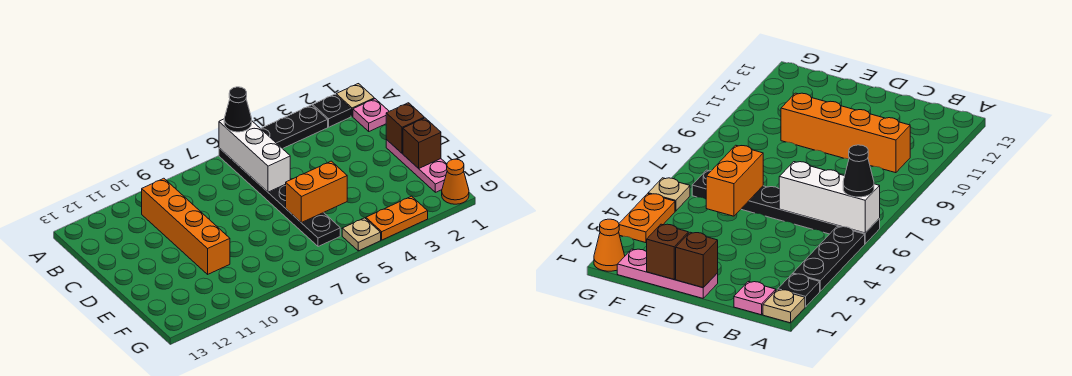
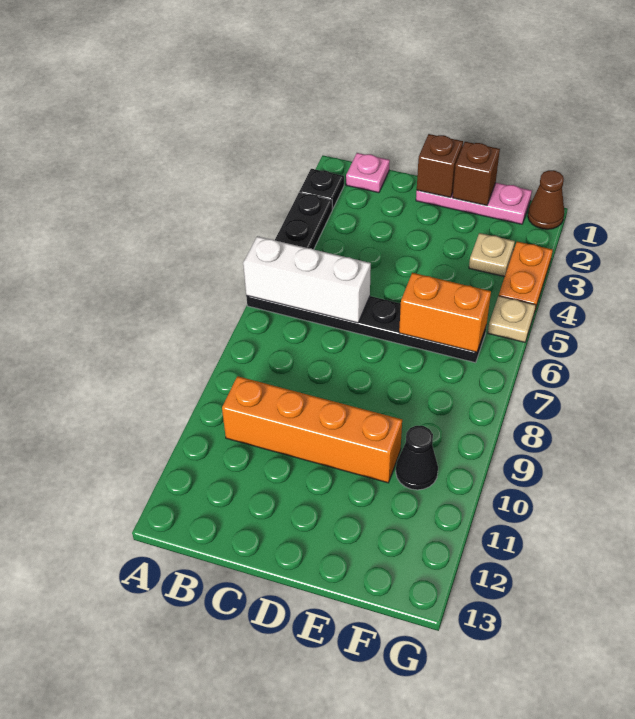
tan 1x1 plate [336,84,374,116] -> tan 1x1 plate moved to [469,233,515,277]
black 1x1 cone [224,87,252,132] -> black 1x1 cone moved to [396,426,438,490]
orange 1x2 brick [286,161,347,223] -> orange 1x2 brick turned to [399,273,491,352]
orange 1x1 cone [442,159,469,204] -> brown 1x1 cone [528,170,564,229]

